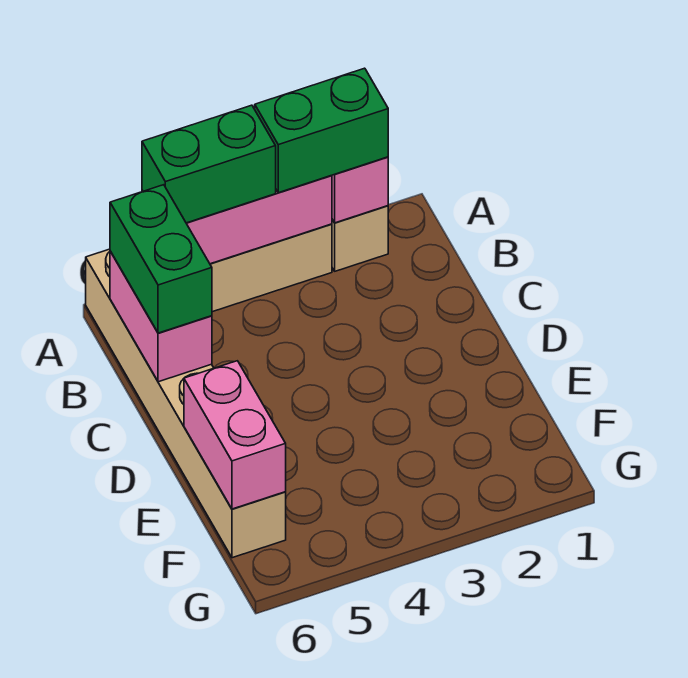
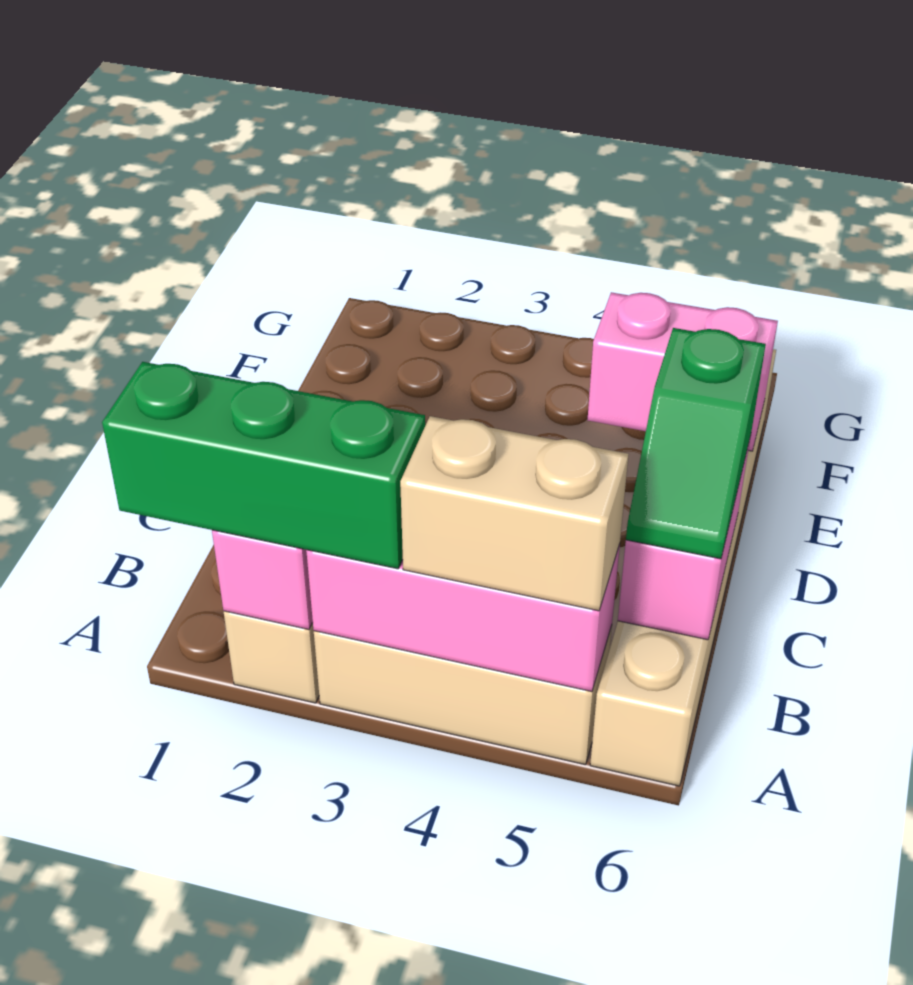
green 1x2 brick [255,68,388,193] -> green 1x3 brick [102,362,425,569]
green 1x2 brick [142,105,276,223] -> tan 1x2 brick [400,416,629,611]
green 1x2 brick [110,185,212,333] -> green 1x2 slope [626,328,766,559]
pink 1x2 brick [184,361,286,509] -> pink 1x2 brick turned to [588,292,778,451]

